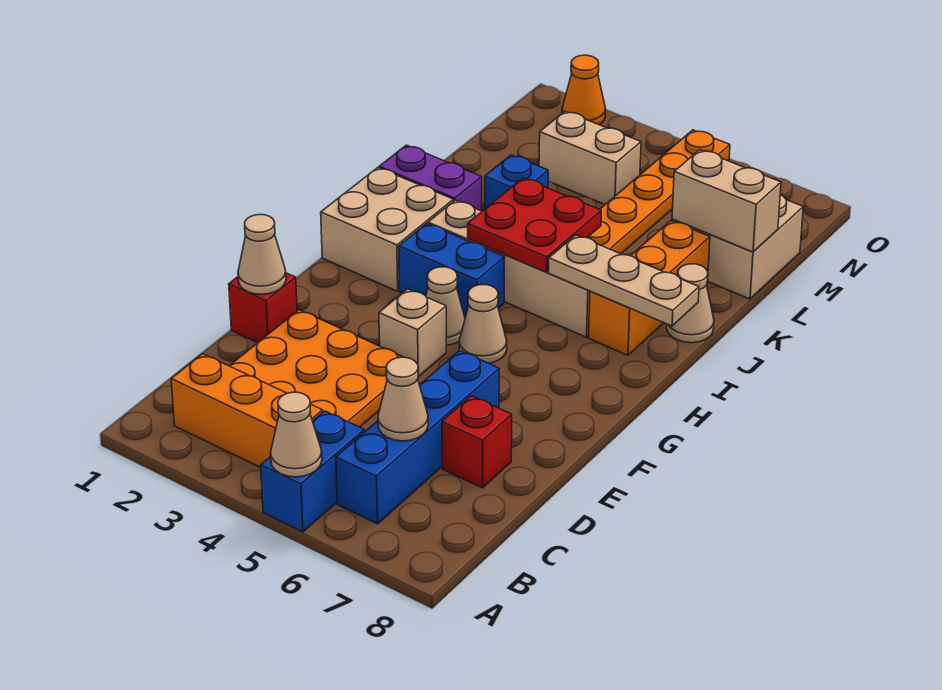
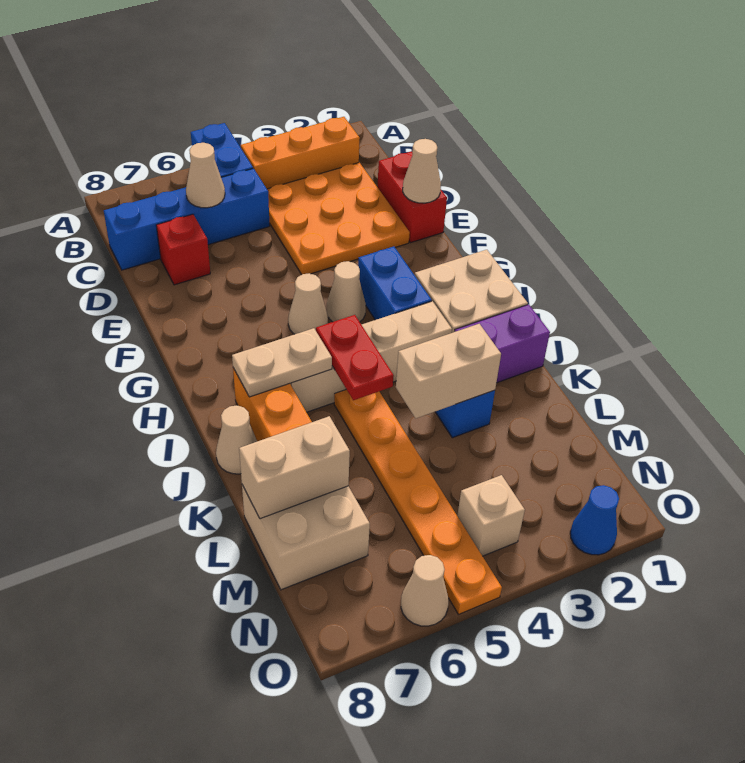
tan 1x1 cone [271,392,322,477] -> tan 1x1 cone moved to [401,555,448,626]
blue 1x4 brick [336,350,499,524] -> blue 1x4 brick turned to [104,169,270,270]
red 1x1 brick [229,273,297,343] -> red 1x2 brick [378,151,447,242]
tan 1x1 brick [379,289,446,377] -> tan 1x1 brick moved to [457,475,525,556]
blue 1x2 brick [399,223,505,317] -> blue 1x2 brick turned to [358,247,432,320]
red 2x2 plate [468,178,601,272] -> red 1x2 plate [316,315,394,400]
tan 1x3 plate [549,235,699,326] -> tan 1x2 plate [232,328,332,397]
tan 1x2 brick [539,111,641,204] -> tan 1x2 brick moved to [396,324,501,418]
orange 1x1 cone [562,55,606,125] -> blue 1x1 cone [570,485,619,555]

